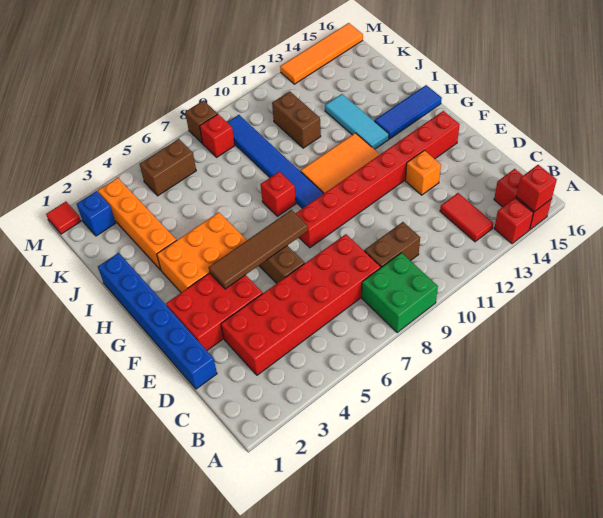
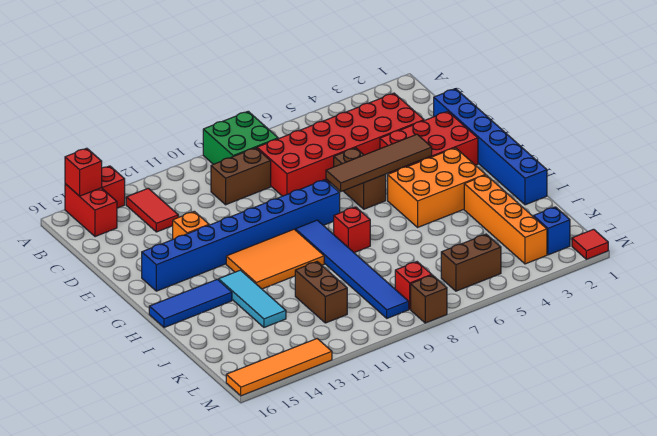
red 1x8 brick [295,111,460,248] -> blue 1x8 brick [142,180,340,291]

